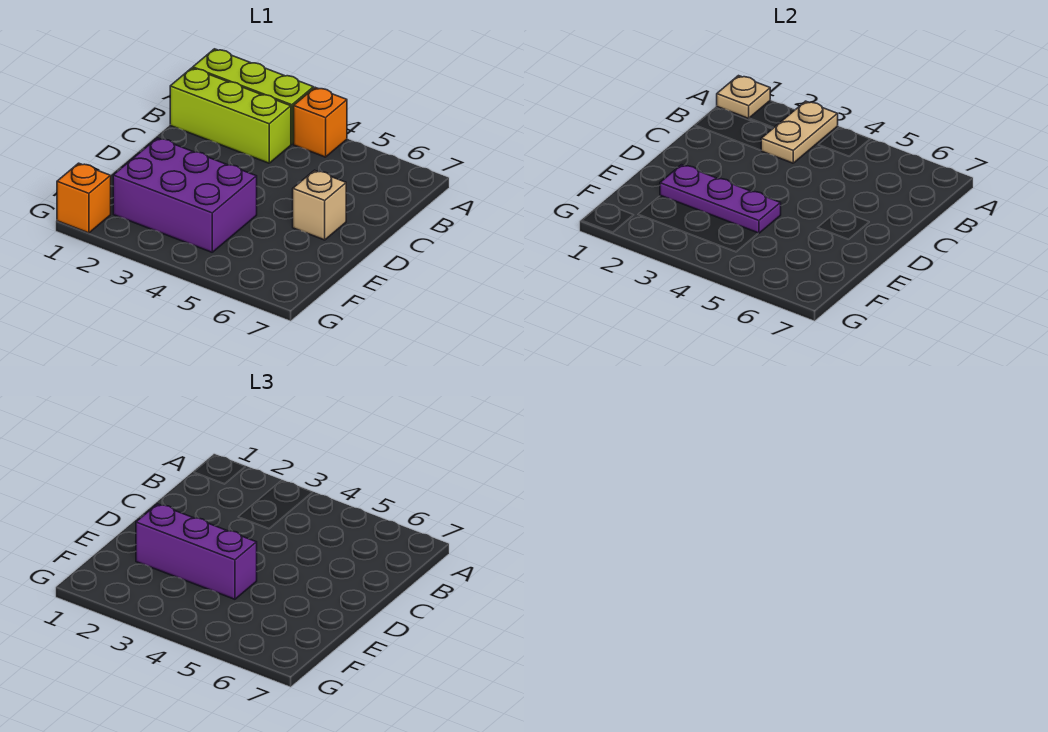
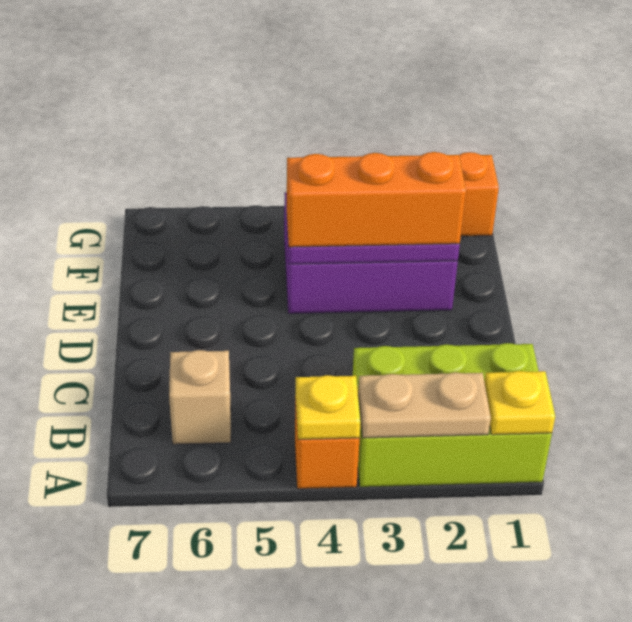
tan 1x1 plate [717,76,770,119] -> yellow 1x1 plate [484,371,555,435]
tan 1x2 plate [761,101,838,163] -> tan 1x2 plate turned to [358,372,491,438]
none -> yellow 1x1 plate [296,375,361,440]
tan 1x1 brick [293,170,346,240] -> tan 1x1 brick moved to [169,350,231,444]
purple 1x3 brick [136,504,257,599] -> orange 1x3 brick [287,152,466,247]

